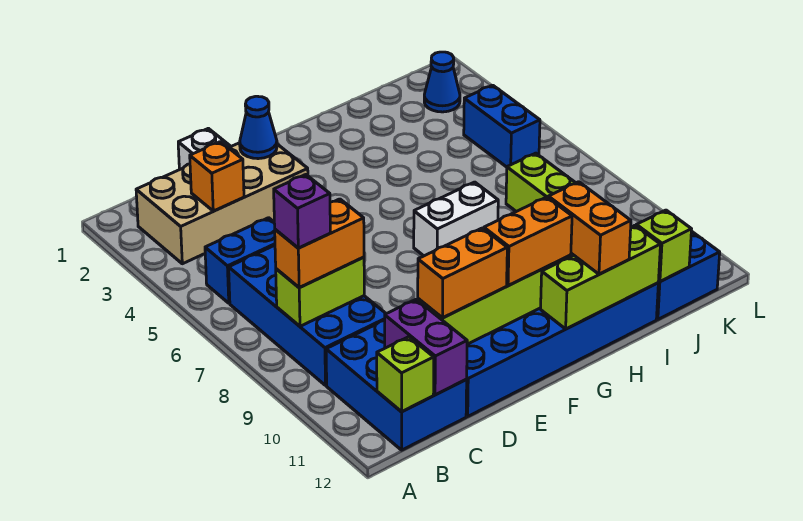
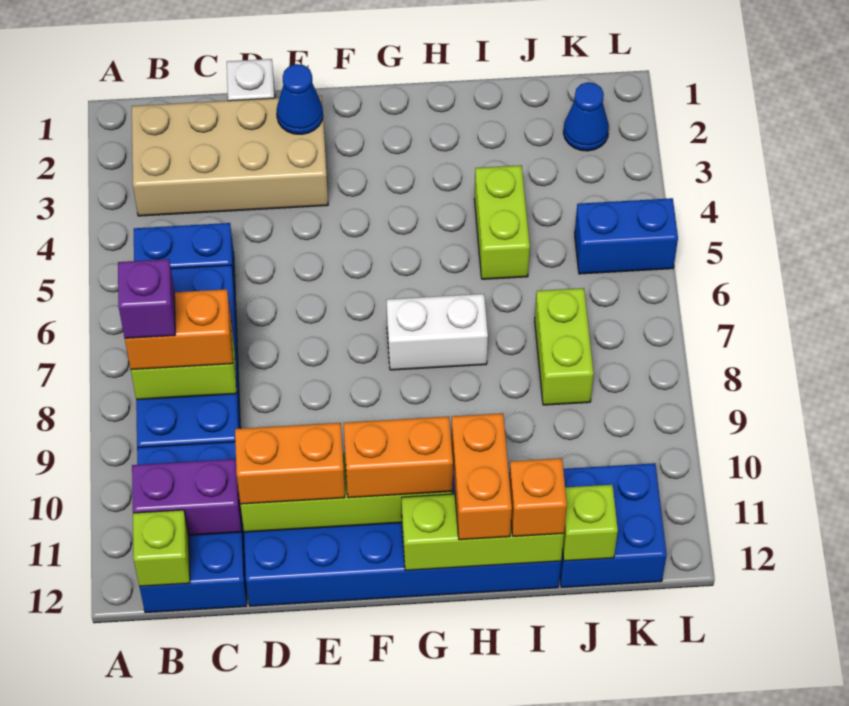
orange 1x1 brick [190,142,244,211] -> orange 1x1 brick moved to [509,458,567,536]
purple 1x2 brick [385,299,467,395] -> purple 1x2 brick turned to [132,459,241,535]
none -> lime 1x2 brick [474,165,530,279]
blue 1x2 brick [464,85,540,167] -> blue 1x2 brick turned to [575,198,678,274]

